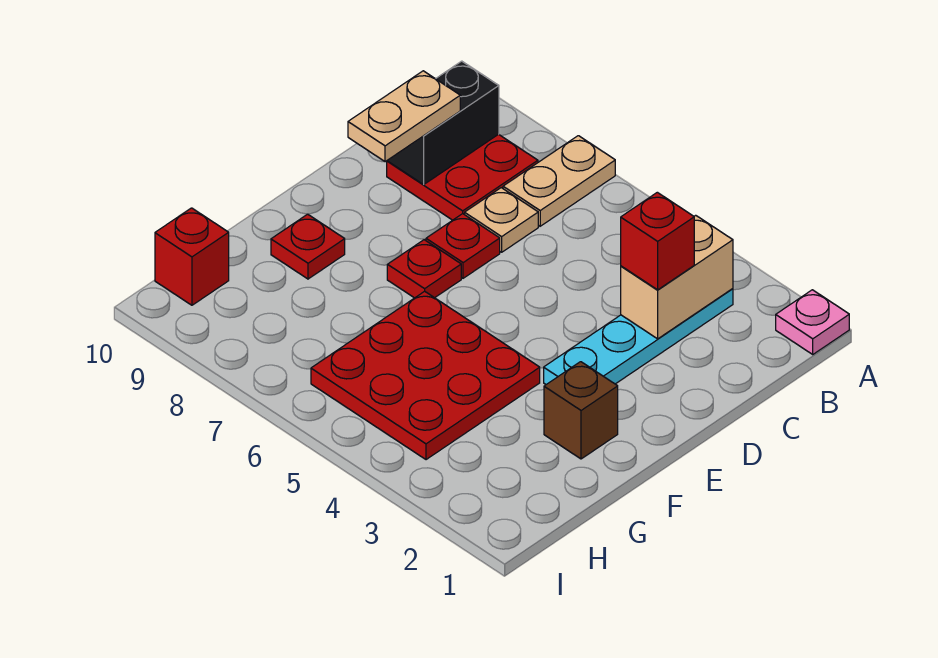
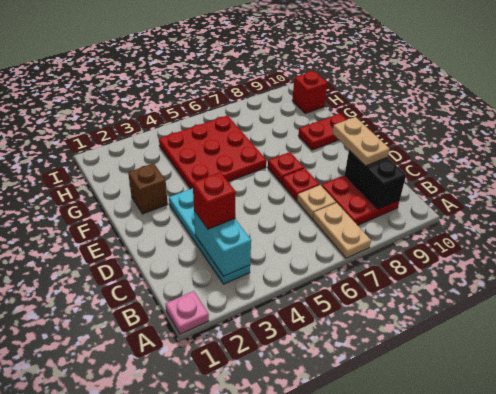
tan 1x2 brick [621,215,733,339] -> cyan 1x2 brick [194,211,251,276]
red 1x1 plate [271,214,345,279] -> red 1x2 plate [298,113,347,150]

